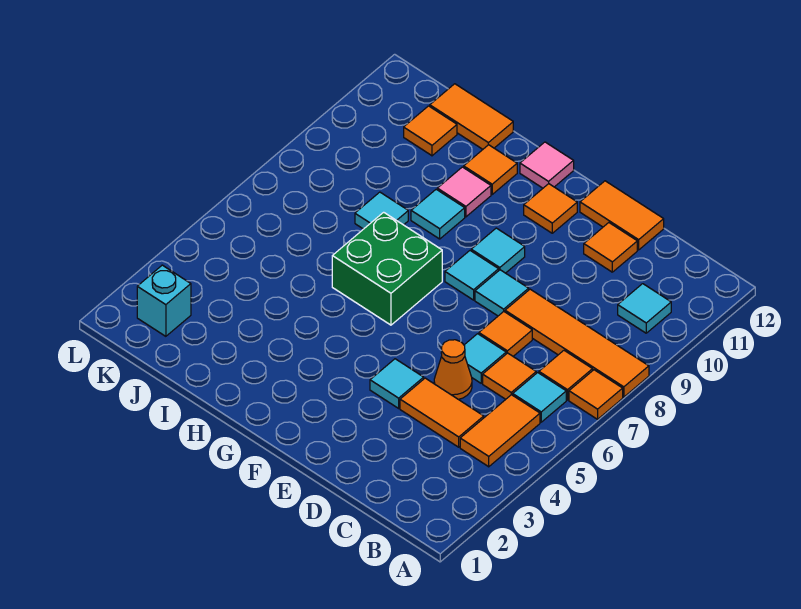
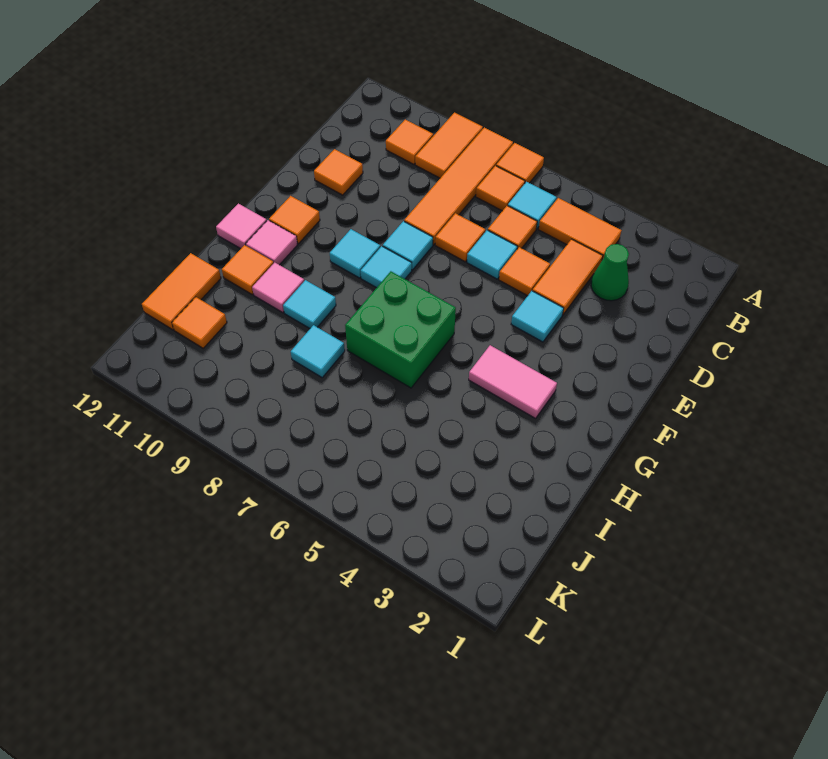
cyan 1x1 tile [618,284,671,333] -> orange 1x1 tile [386,120,433,164]
none -> green 1x1 cone [591,244,629,301]
orange 1x1 cone [434,340,472,399] -> orange 1x1 tile [499,247,550,296]
orange 1x2 tile [580,181,664,250] -> orange 1x2 tile moved to [415,113,483,178]
none -> pink 1x2 tile [469,345,557,418]
none -> pink 1x1 tile [246,220,298,265]
cyan 1x1 brick [137,265,191,336] -> none

